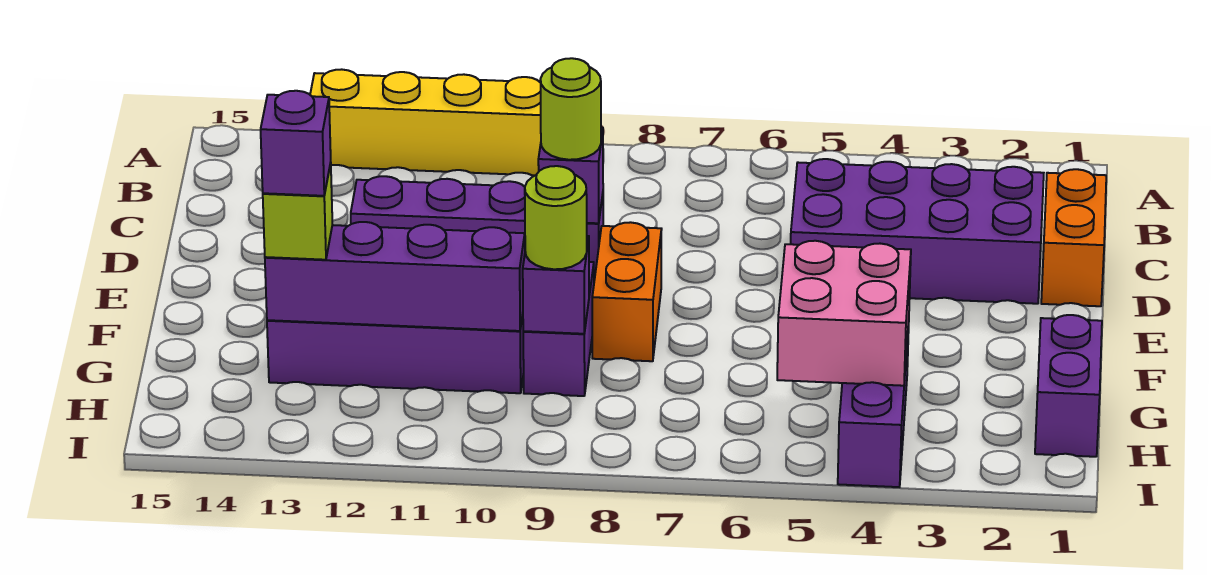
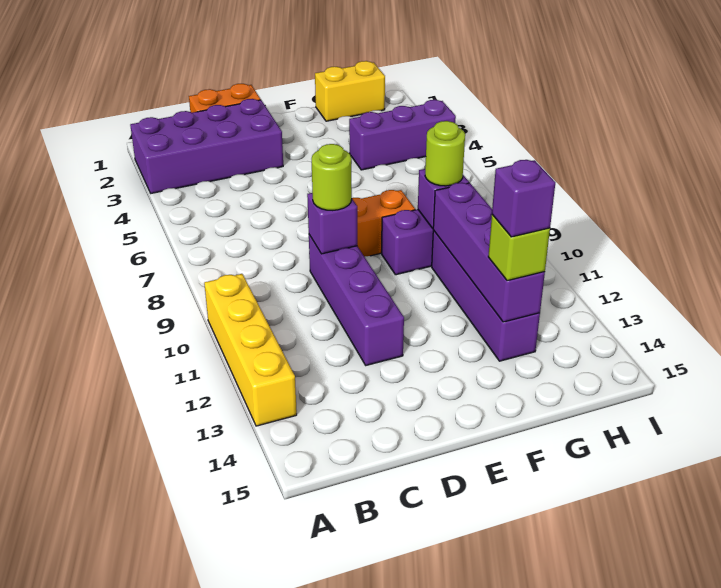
purple 2x4 brick [791,159,1044,304] -> purple 2x4 brick turned to [130,99,283,193]
purple 1x2 brick [1035,315,1102,457] -> yellow 1x2 brick [315,61,385,121]
pink 2x2 brick [777,241,911,386] -> none

